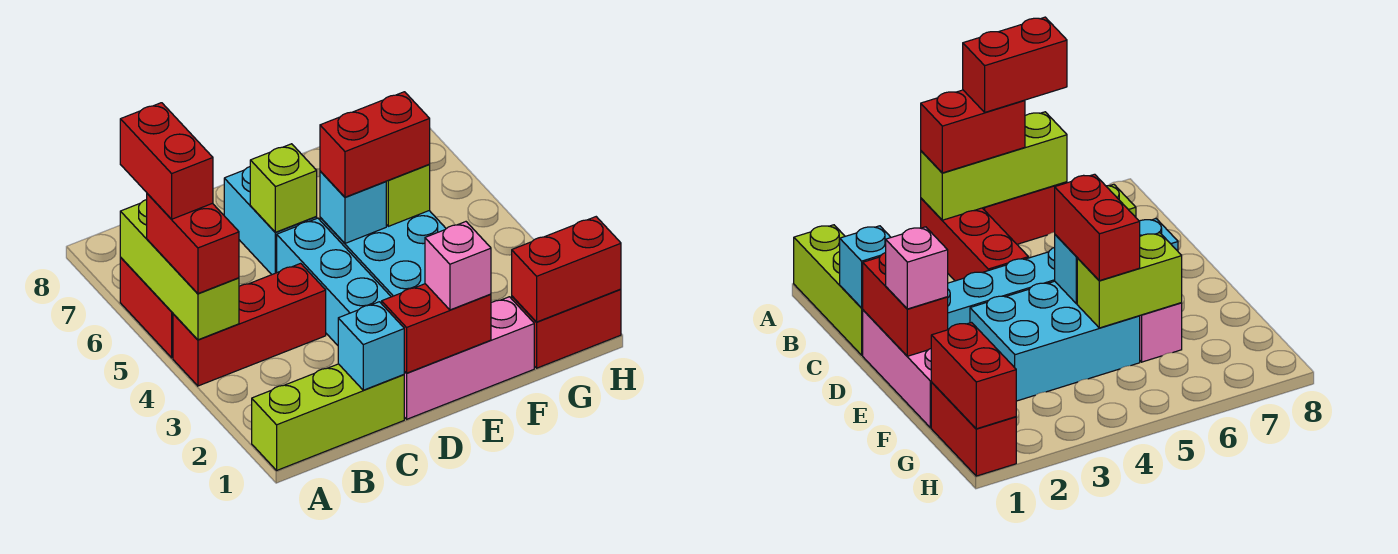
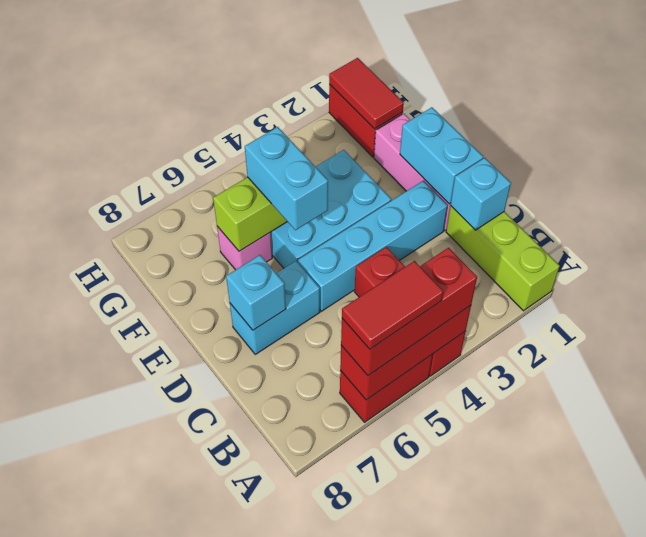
lime 1x3 brick [120,200,239,340] -> red 1x3 brick [340,305,471,400]
red 1x2 brick [147,194,239,294] -> red 1x3 brick [341,248,477,376]
red 1x2 brick [120,103,213,219] -> red 1x2 tile [342,261,443,349]
red 1x2 brick [382,284,491,373] -> cyan 1x2 brick [400,107,483,204]
lime 1x1 brick [250,144,317,232] -> none
pink 1x1 brick [425,222,491,310] -> none
cyan 1x1 brick [320,171,386,243] -> cyan 1x1 brick moved to [226,255,286,330]
red 1x2 brick [320,92,430,197] -> cyan 1x2 brick [245,127,328,230]
red 1x2 brick [512,217,621,322] -> red 1x2 tile [329,58,404,129]

